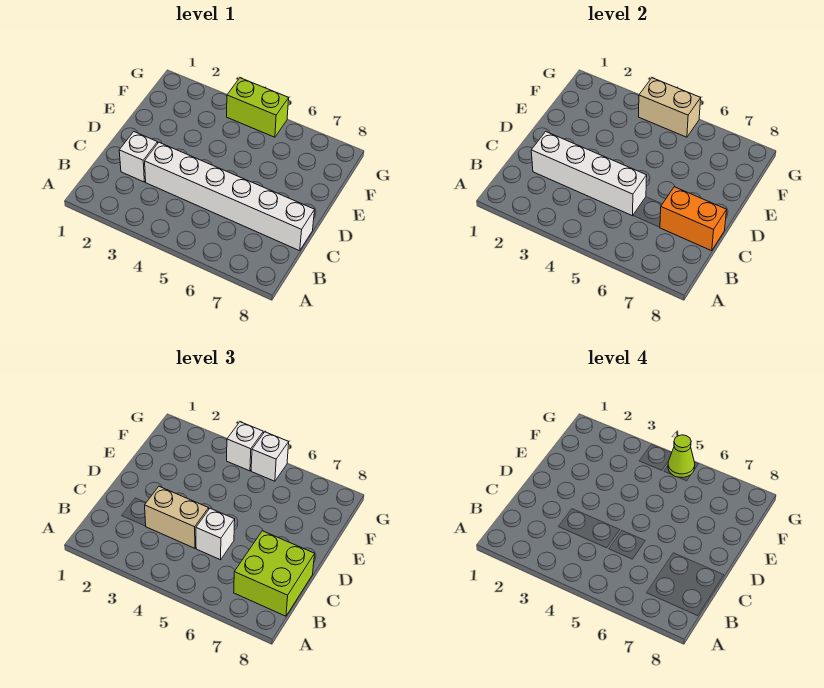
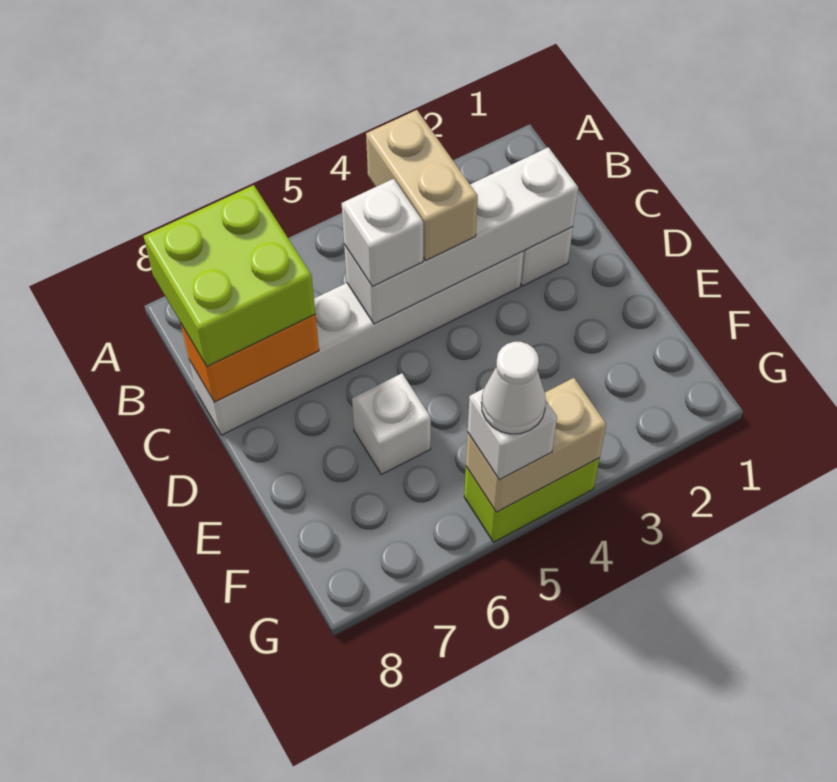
tan 1x2 brick [145,487,209,548] -> tan 1x2 brick turned to [366,110,478,261]
white 1x1 brick [227,422,263,471] -> white 1x1 brick moved to [352,373,431,475]
lime 1x1 cone [668,435,695,477] -> white 1x1 cone [481,342,546,434]

